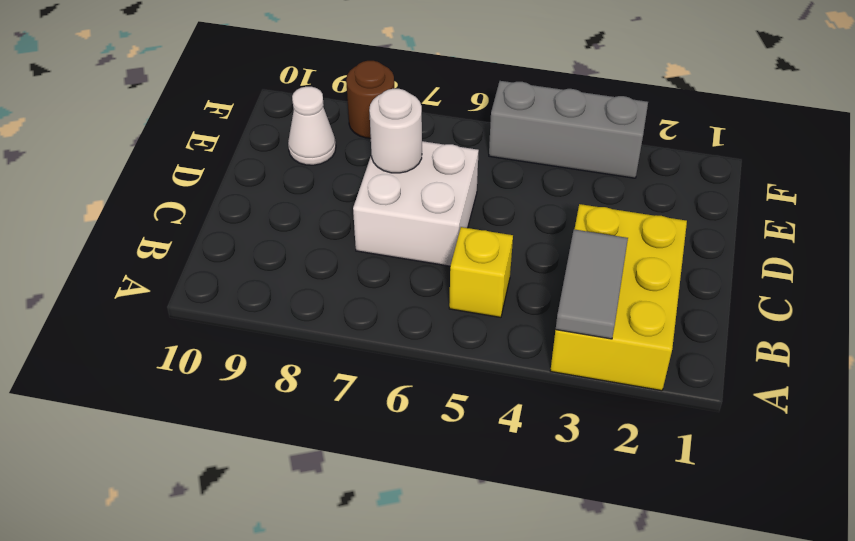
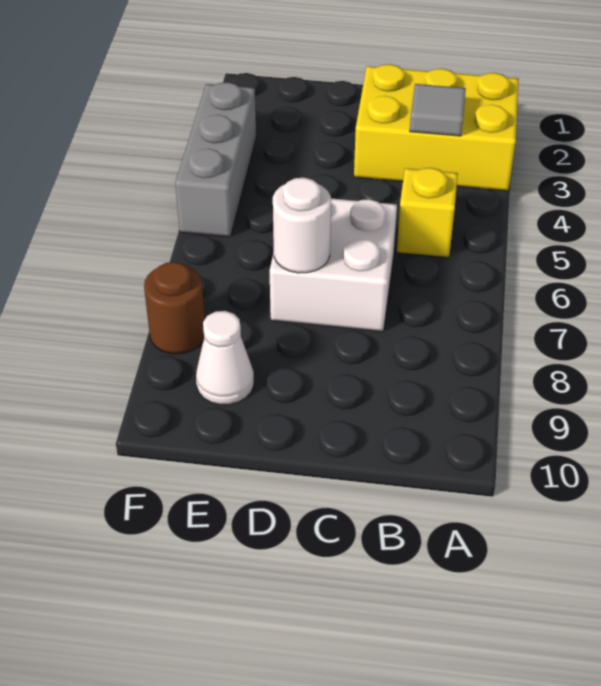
grey 1x2 tile [556,230,628,339] -> grey 1x1 tile [410,84,466,136]

